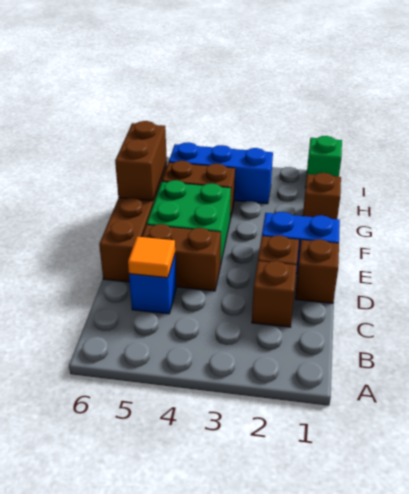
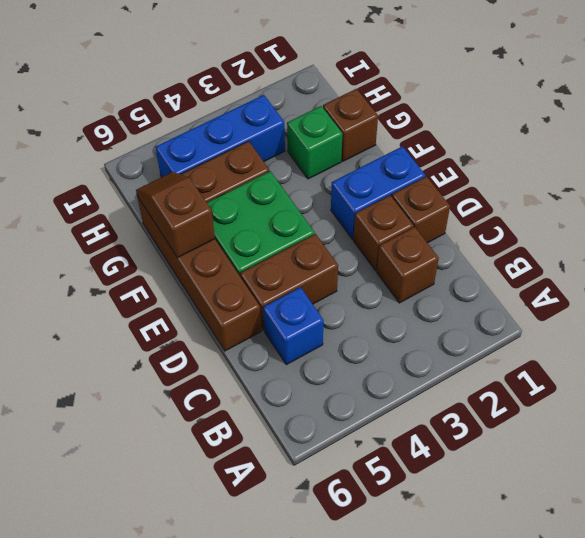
orange 1x1 tile [128,237,175,278] -> none
brown 1x2 brick [115,121,167,201] -> brown 1x2 slope [136,172,215,258]
green 1x1 brick [306,136,342,179] -> green 1x1 brick moved to [287,106,343,179]

